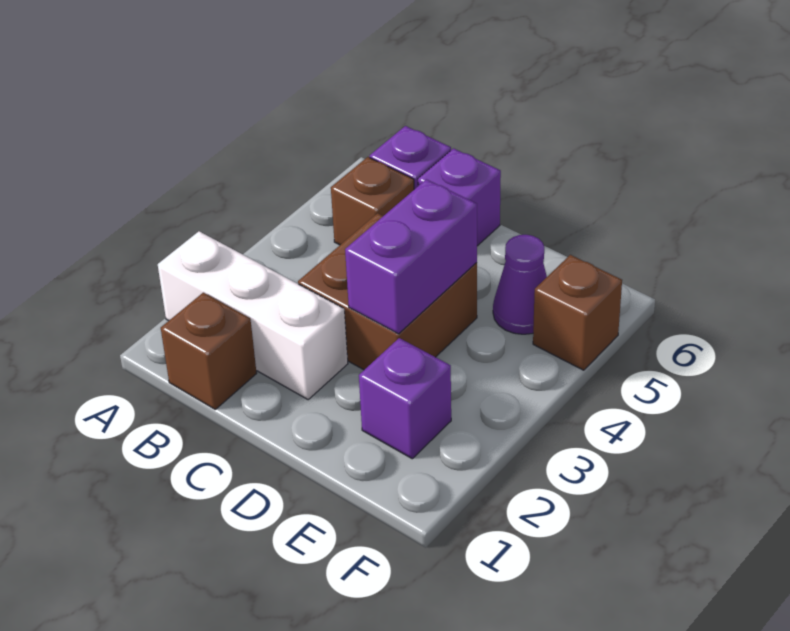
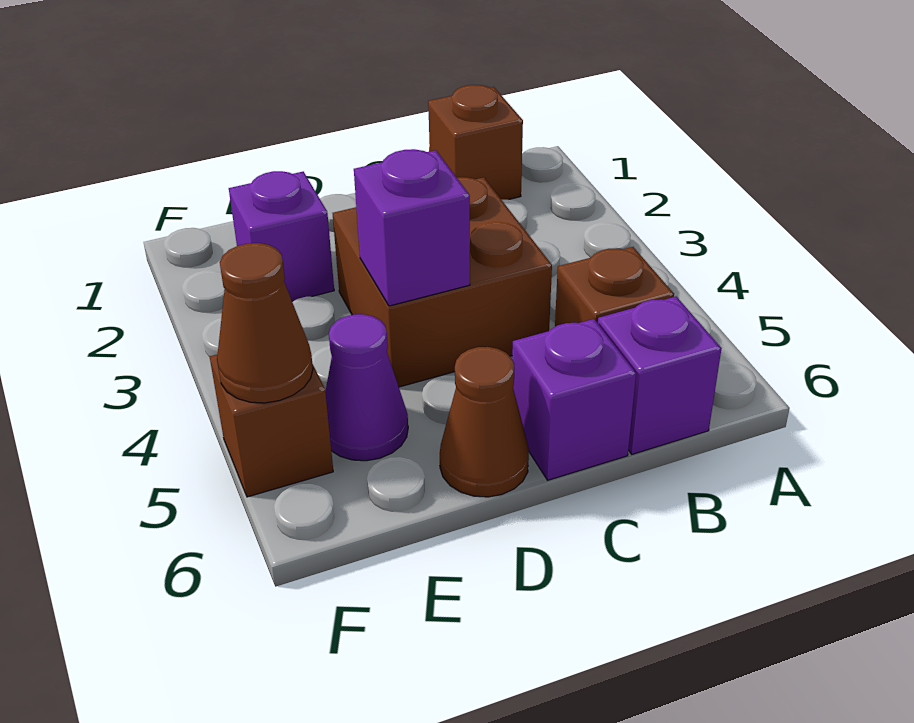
white 1x3 brick [158,231,348,399] -> none
purple 1x2 brick [345,179,477,334] -> purple 1x1 brick [354,149,470,306]
none -> brown 1x1 cone [440,347,529,497]
none -> brown 1x1 cone [217,243,313,403]

